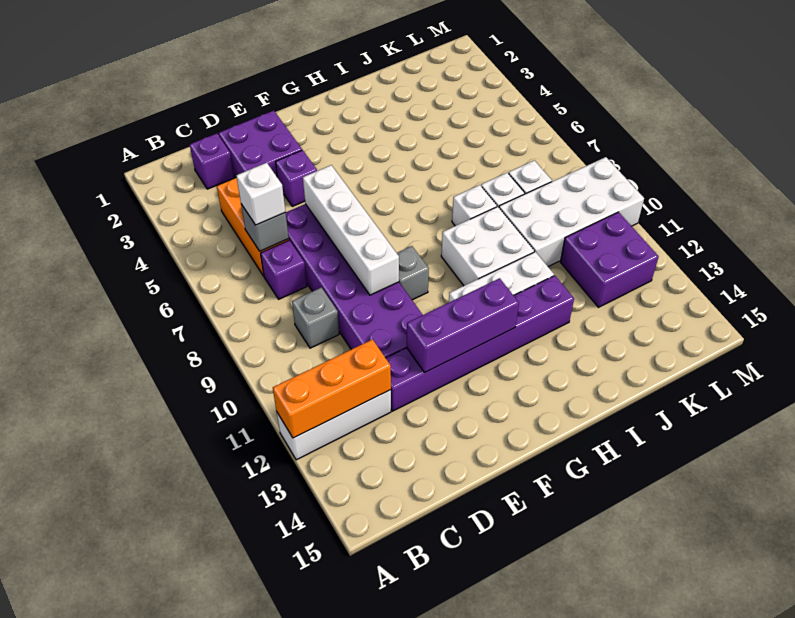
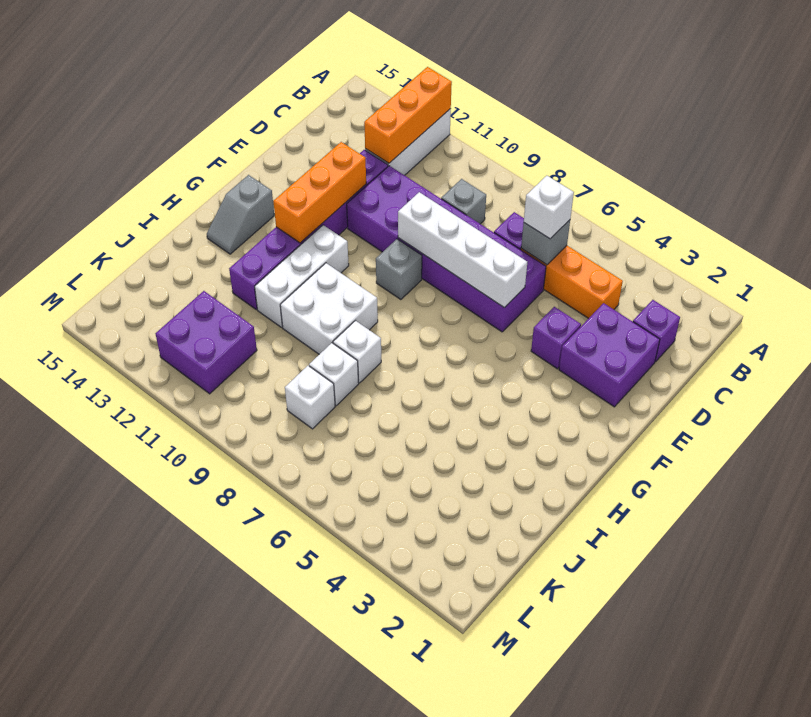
purple 1x3 brick [407,278,519,373] -> orange 1x3 brick [273,142,366,243]
none -> grey 1x2 slope [207,175,274,254]
white 2x4 brick [499,157,644,267] -> none

